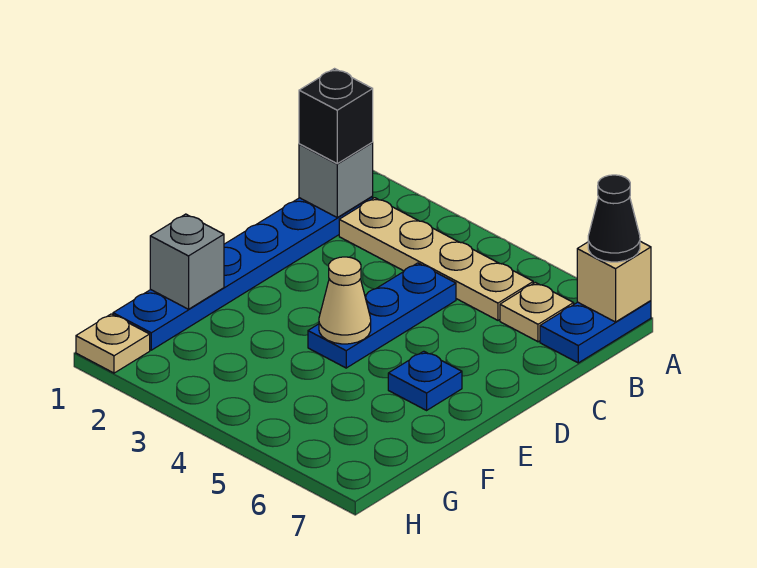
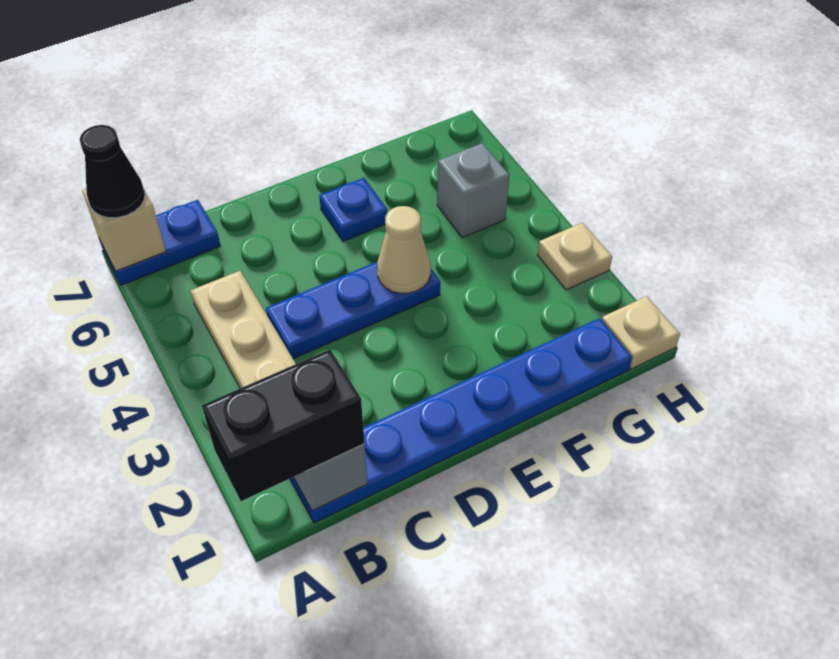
black 1x1 brick [299,69,373,163] -> black 1x2 brick [202,349,365,501]
tan 1x1 plate [500,282,574,342] -> tan 1x1 plate moved to [538,223,612,290]
grey 1x1 brick [150,214,224,309] -> grey 1x1 brick moved to [437,143,509,238]

